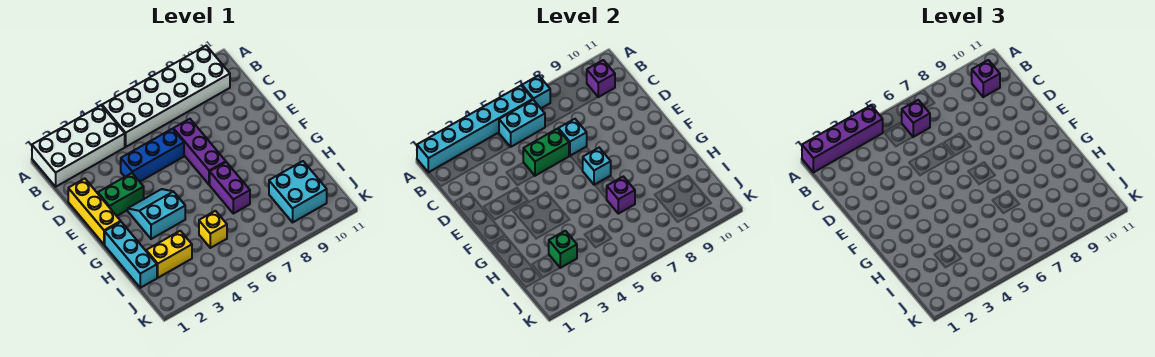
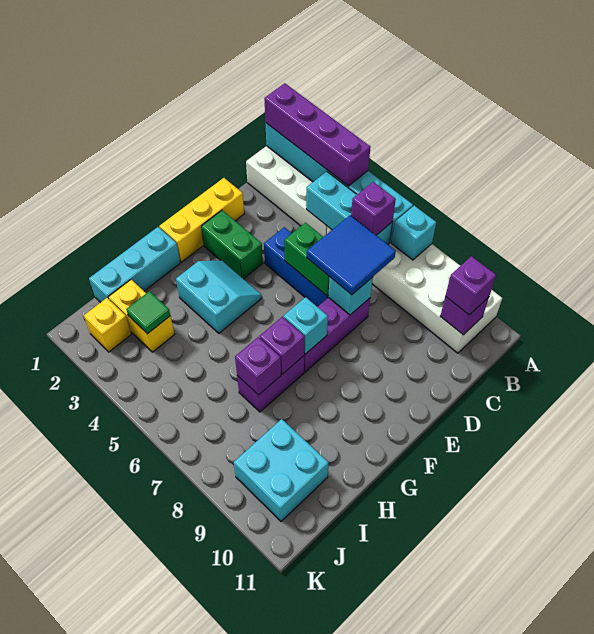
cyan 1x2 brick [499,100,545,147] -> cyan 1x3 brick [306,172,392,244]
none -> blue 2x2 tile [307,215,396,295]
none -> purple 1x1 brick [260,317,305,374]
green 1x1 brick [549,231,577,268] -> green 1x1 tile [126,291,170,334]
yellow 1x1 brick [199,211,227,248] -> yellow 1x1 brick moved to [84,298,131,352]

